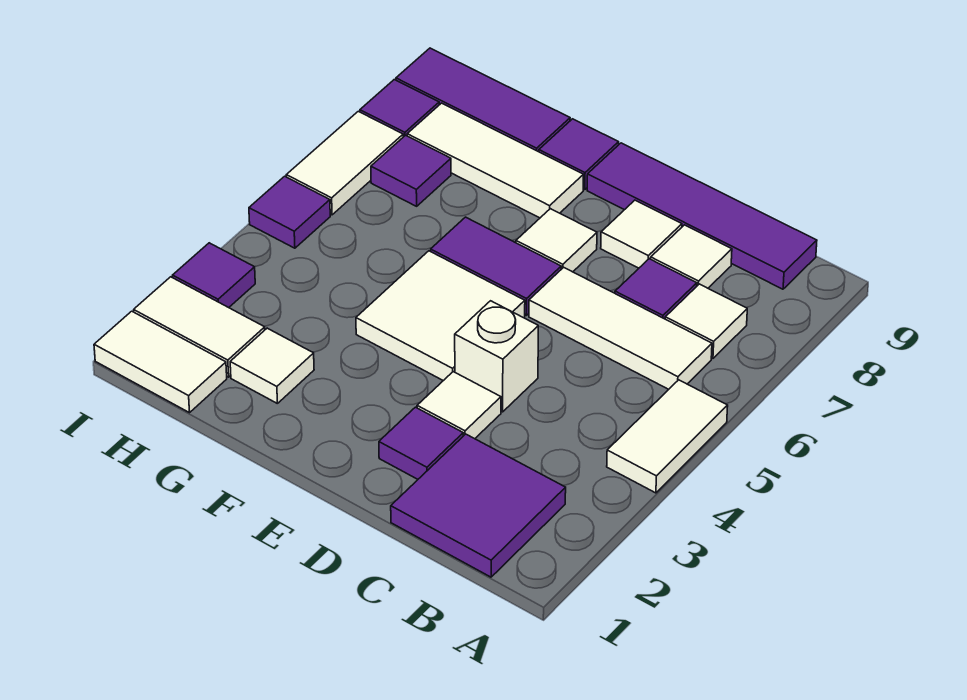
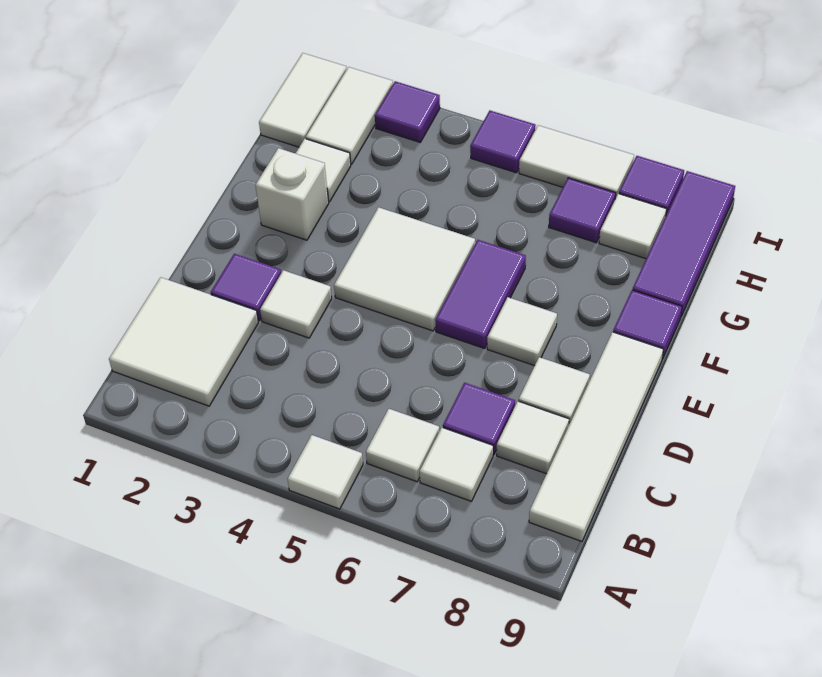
white 1x2 tile [607,380,728,493] -> white 1x1 tile [288,435,363,509]
purple 2x2 tile [391,434,566,577] -> white 2x2 tile [109,277,258,406]
white 1x3 tile [529,267,712,389] -> white 1x1 tile [366,409,439,482]
purple 1x4 tile [587,143,817,289] -> white 1x4 tile [529,332,663,541]
white 1x1 brick [455,301,538,412] -> white 1x1 brick moved to [255,148,329,240]
white 1x3 tile [407,103,583,218] -> white 1x1 tile [599,194,666,259]

